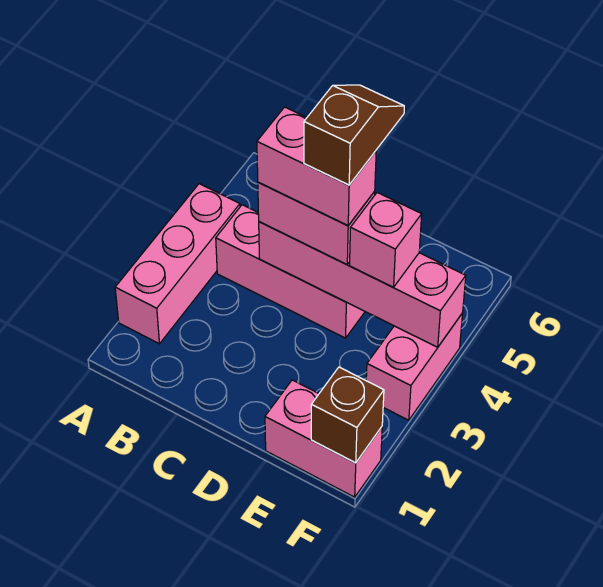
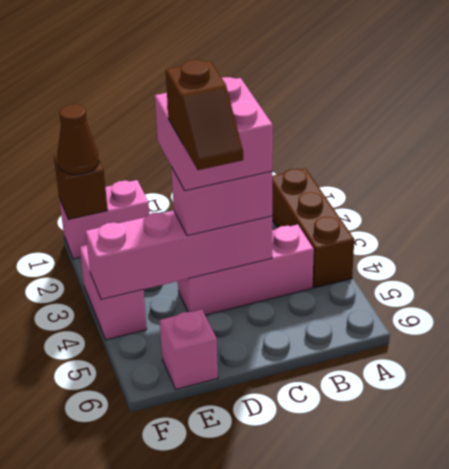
pink 1x3 brick [115,184,240,344] -> brown 1x3 brick [272,168,354,288]
pink 1x2 brick [257,107,376,225] -> pink 2x2 brick [155,77,273,191]
pink 1x1 brick [350,193,422,287] -> pink 1x1 brick moved to [160,309,218,389]
none -> brown 1x1 cone [57,104,99,174]

